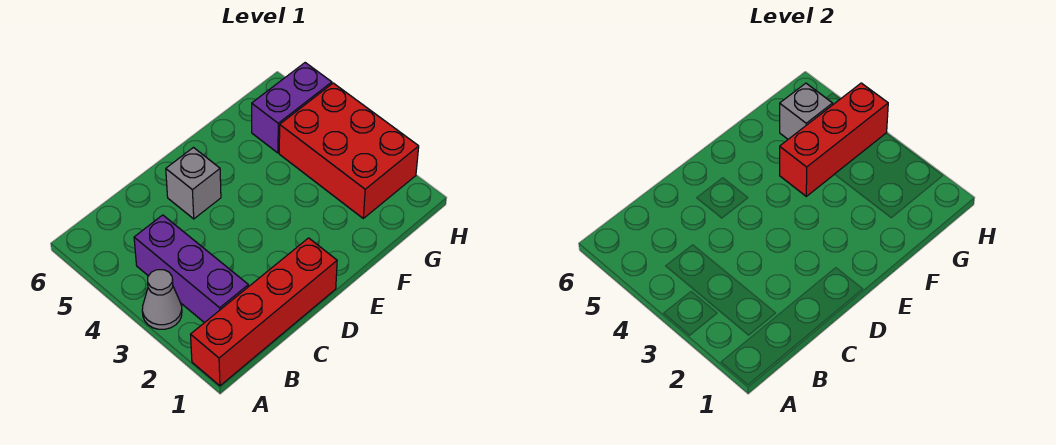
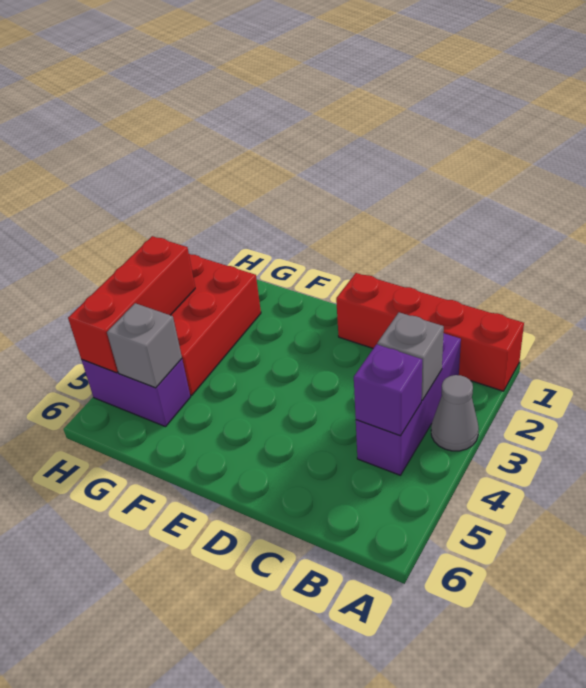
none -> purple 1x1 brick [354,344,422,436]
grey 1x1 brick [166,148,221,219] -> grey 1x1 brick moved to [377,312,444,400]
red 1x3 brick [780,83,888,196] -> red 1x3 brick turned to [68,236,195,373]

